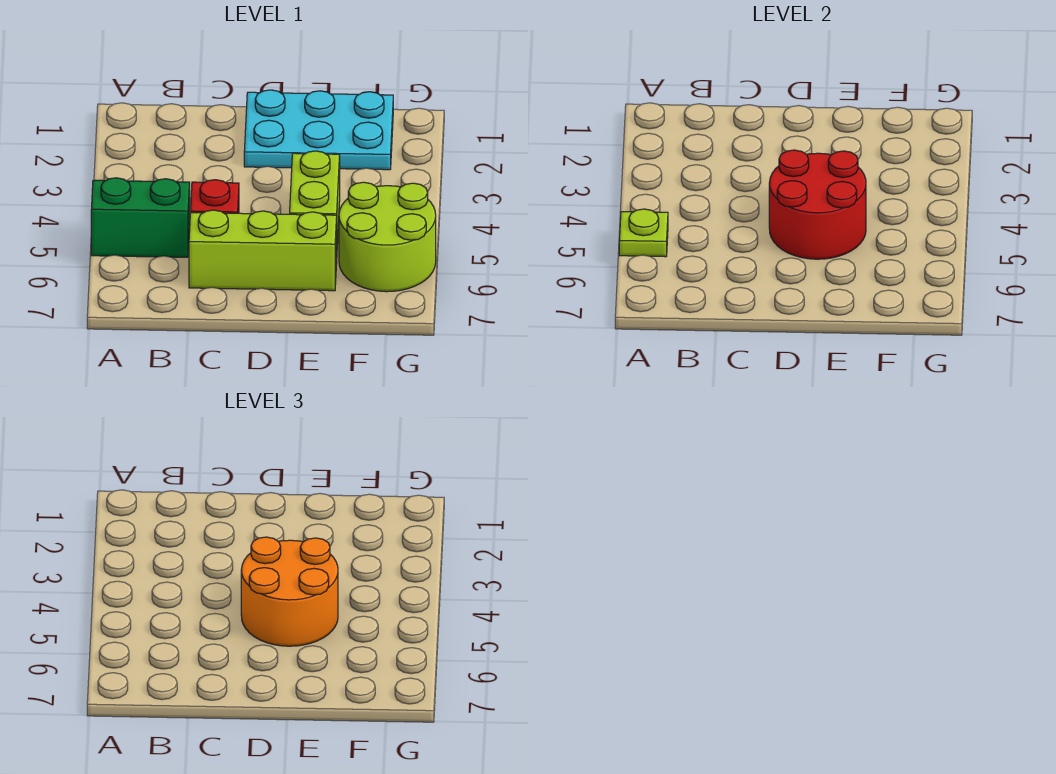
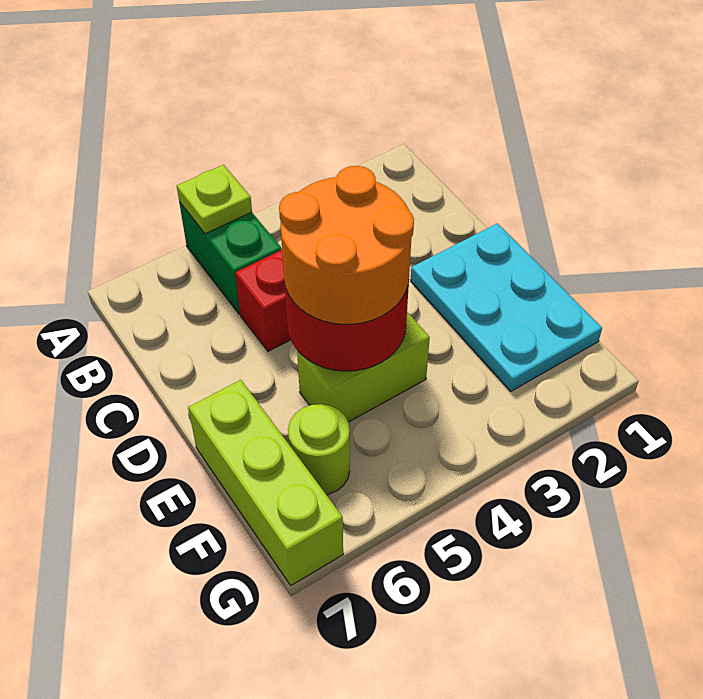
lime 1x3 brick [189,210,337,291] -> lime 1x3 brick moved to [188,380,343,585]
lime 2x2 round brick [339,182,436,292] -> lime 1x1 round brick [288,404,350,495]

